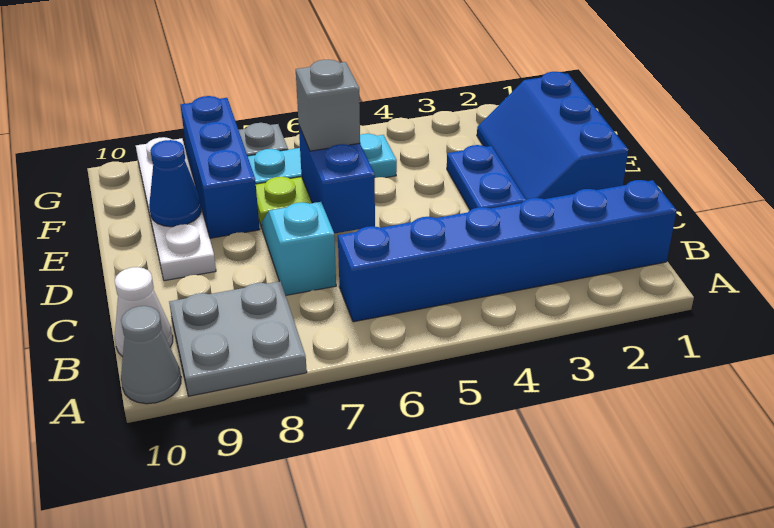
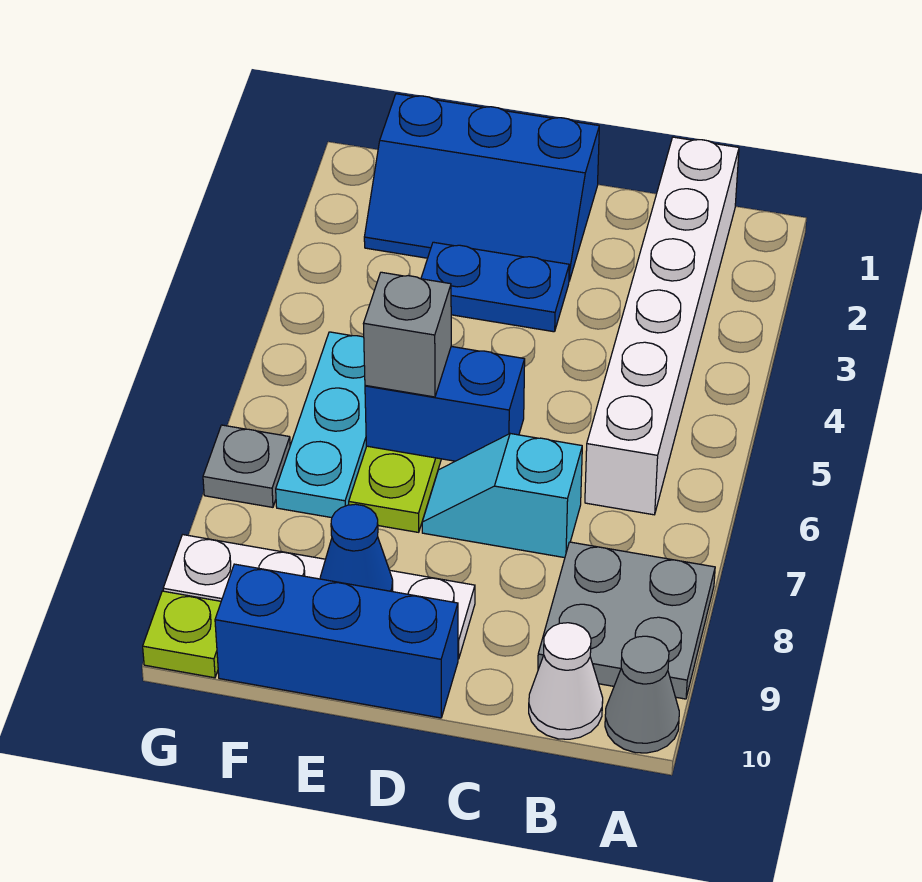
blue 1x6 brick [338,180,677,322] -> white 1x6 brick [585,137,739,515]
blue 1x3 brick [181,96,260,238] -> blue 1x3 brick moved to [215,564,458,718]
none -> lime 1x1 plate [143,591,221,678]

